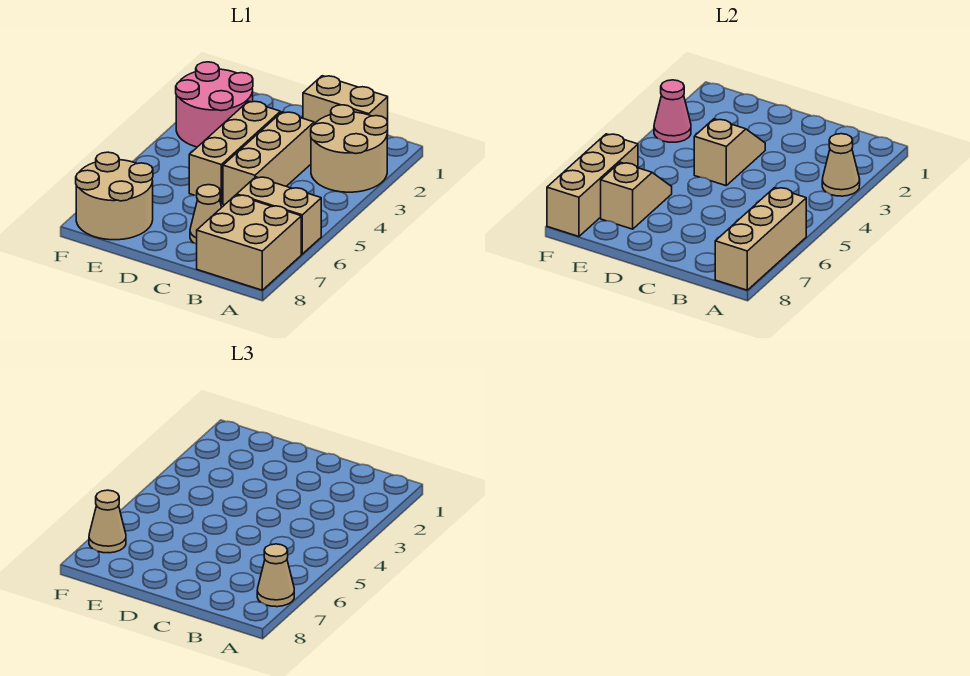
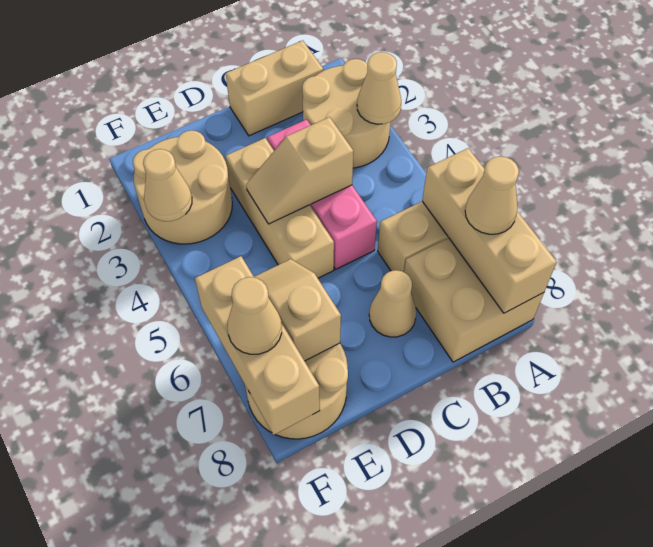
tan 1x3 brick [223,112,314,205] -> pink 1x3 brick [267,120,377,269]
tan 1x2 slope [694,119,765,186] -> tan 1x2 slope turned to [246,117,354,224]
pink 2x2 round brick [176,62,253,147] -> tan 2x2 round brick [133,130,232,244]
pink 1x1 cone [654,80,691,142] -> tan 1x1 cone [143,149,192,221]

